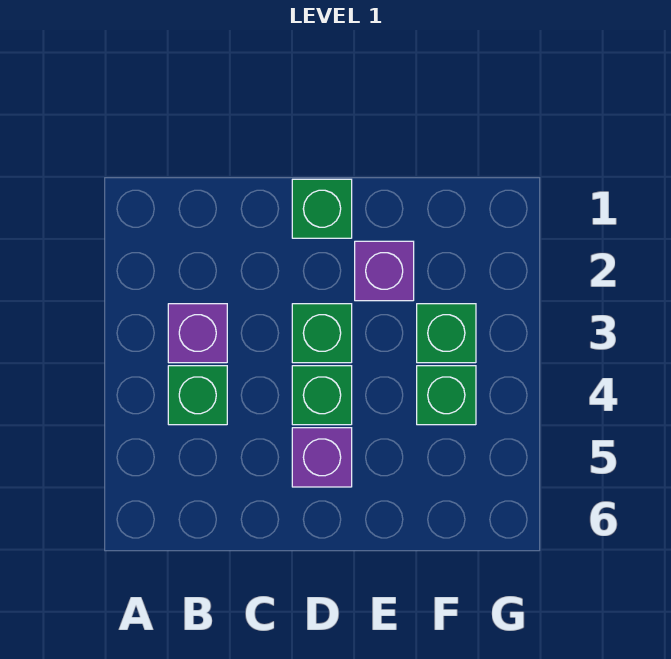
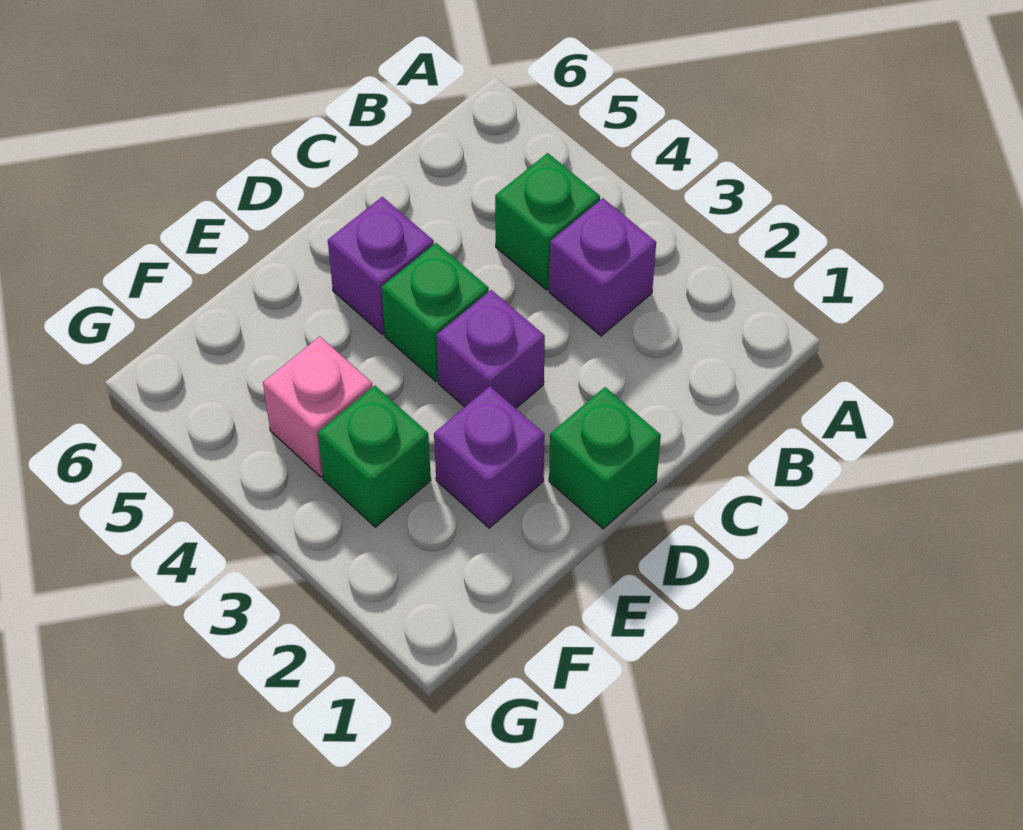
green 1x1 brick [292,304,352,363] -> purple 1x1 brick [437,290,545,408]
green 1x1 brick [417,366,476,425] -> pink 1x1 brick [263,337,373,477]

